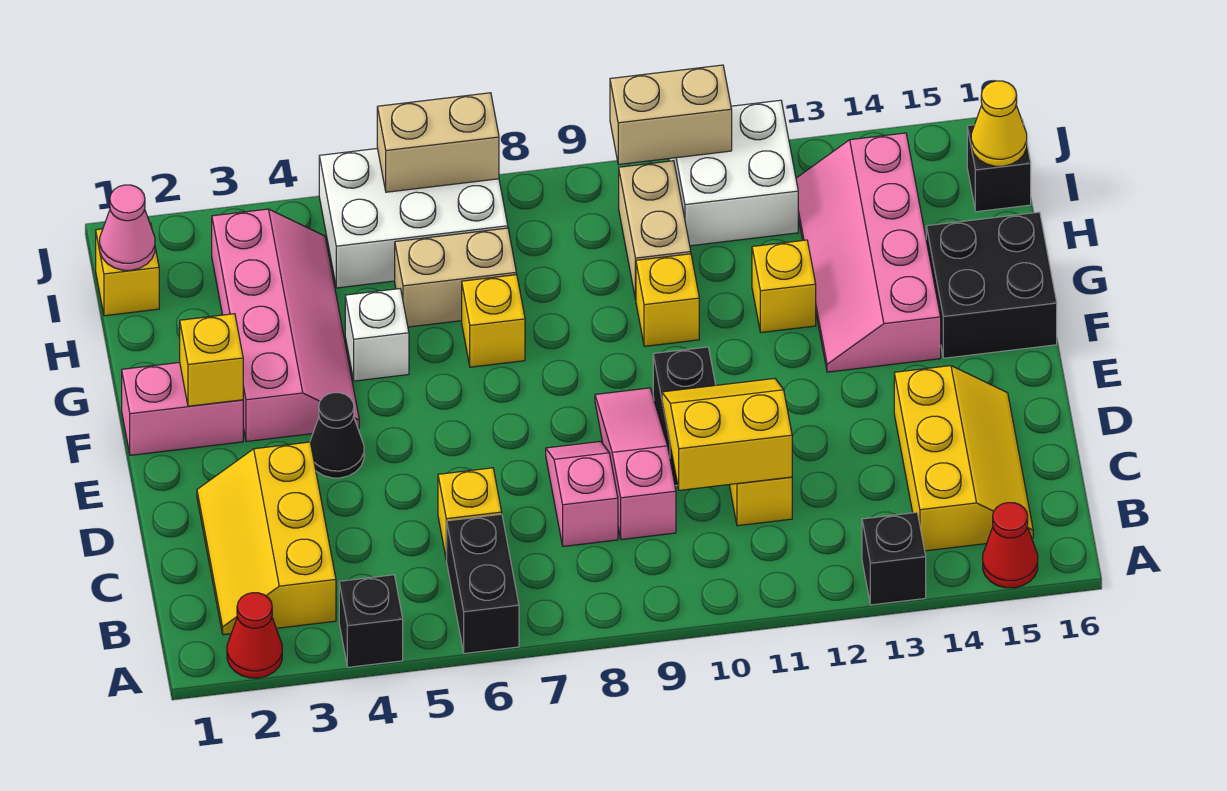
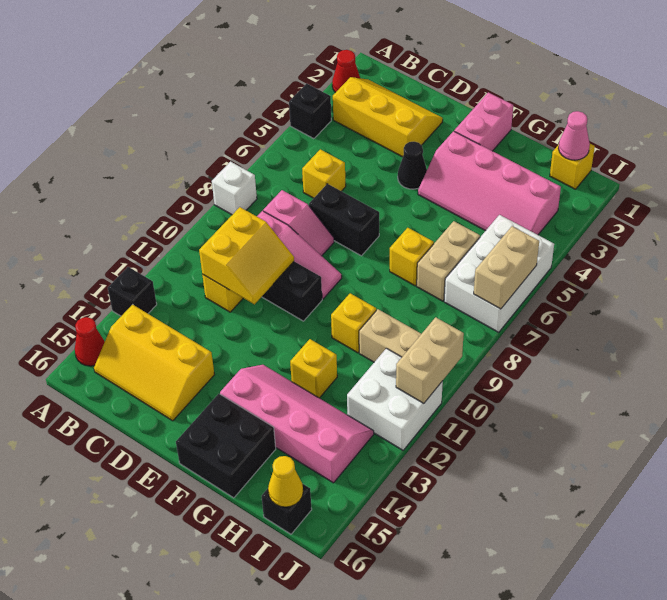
black 1x2 brick [447,514,519,653] -> black 1x2 brick moved to [309,184,379,256]
yellow 1x1 brick [180,314,243,406] -> none
white 1x1 brick [345,289,409,381] -> white 1x1 brick moved to [212,162,257,215]

